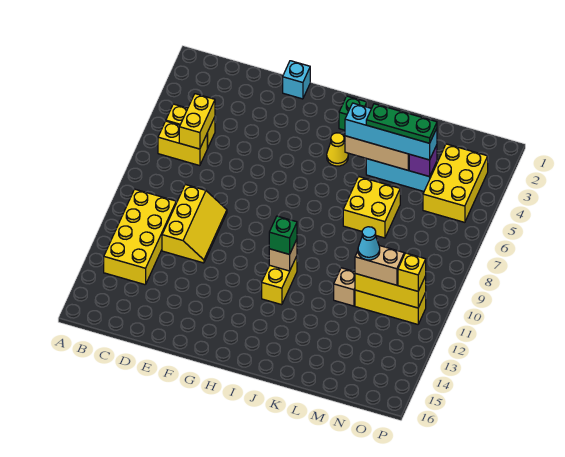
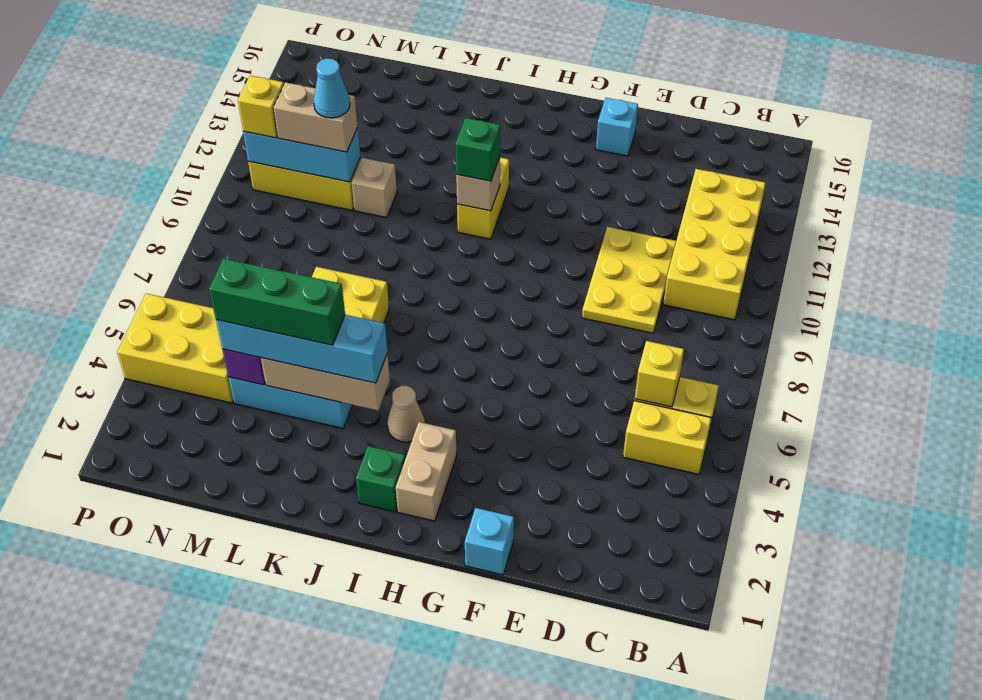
yellow 1x2 brick [179,94,215,149] -> yellow 1x1 brick [635,341,684,407]
yellow 2x3 slope [162,185,227,263] -> yellow 2x3 plate [582,227,676,333]
none -> cyan 1x1 brick [596,98,638,156]
none -> tan 1x2 brick [396,422,457,521]
yellow 1x1 cone [327,133,348,166] -> tan 1x1 cone [387,386,425,442]
green 1x3 plate [366,104,437,143] -> green 1x3 brick [209,258,345,345]
yellow 1x3 brick [355,274,426,308] -> cyan 1x3 brick [243,128,360,182]
yellow 2x3 brick [423,144,488,222] -> yellow 2x3 brick turned to [117,293,233,403]

